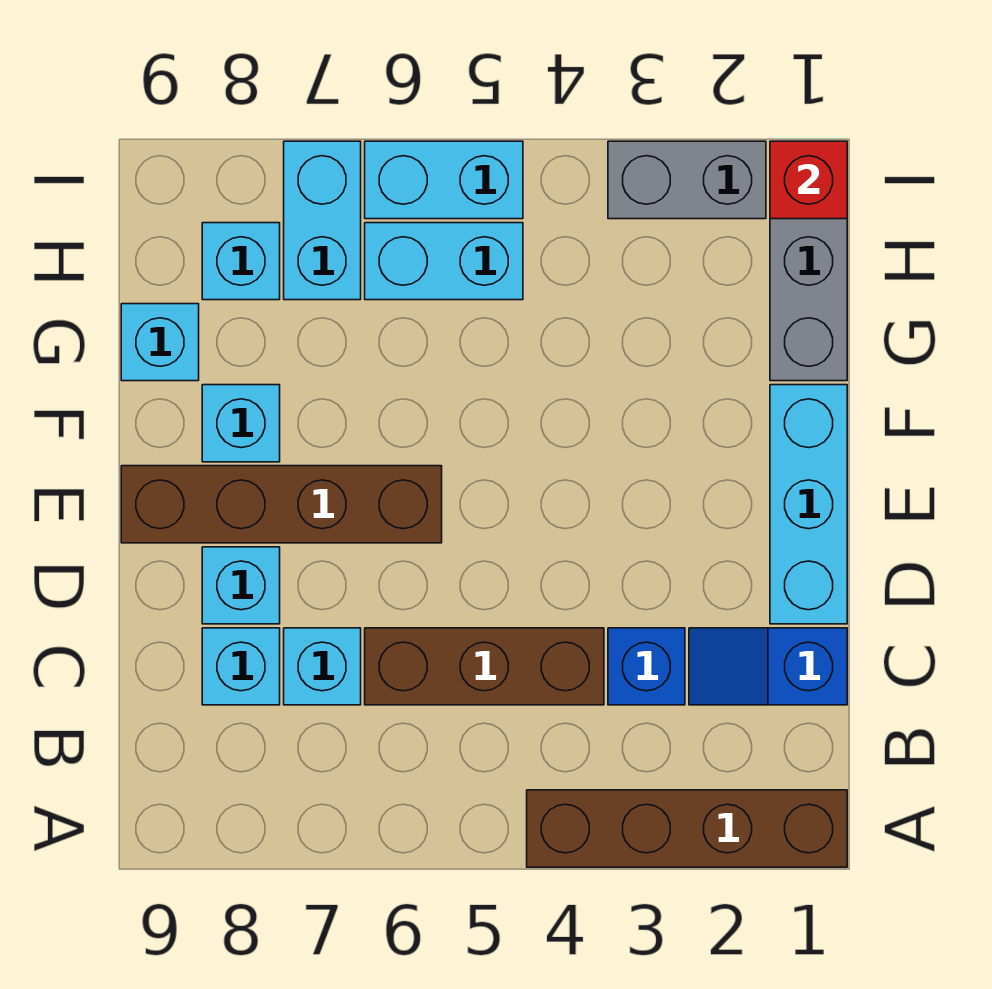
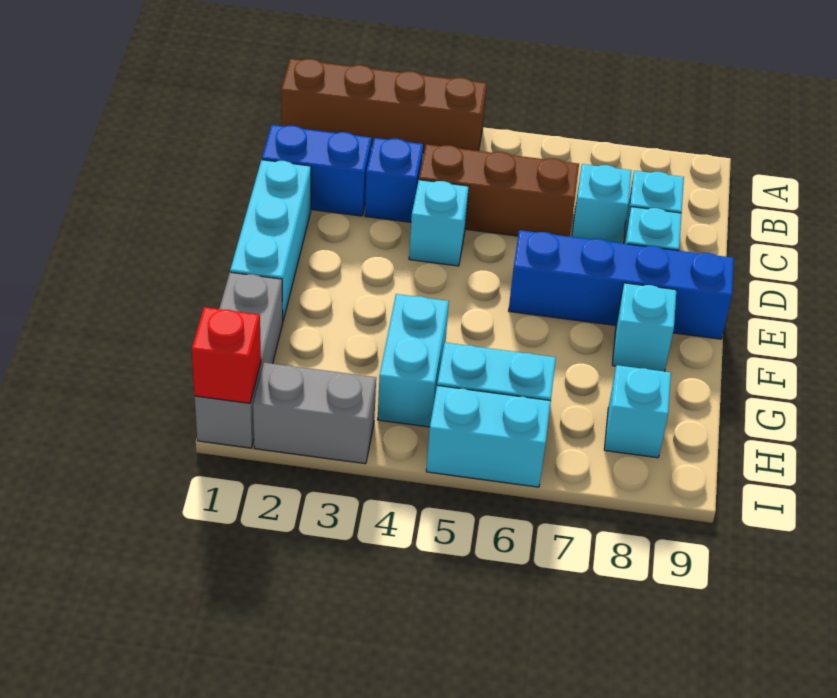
blue 1x2 slope [689,628,847,705] -> blue 1x2 brick [262,125,372,216]
brown 1x4 brick [121,466,442,543] -> blue 1x4 brick [509,230,734,339]
cyan 1x1 brick [121,304,199,381] -> cyan 1x1 brick moved to [409,180,469,266]
cyan 1x2 brick [284,141,361,300] -> cyan 1x2 brick moved to [377,294,449,427]

